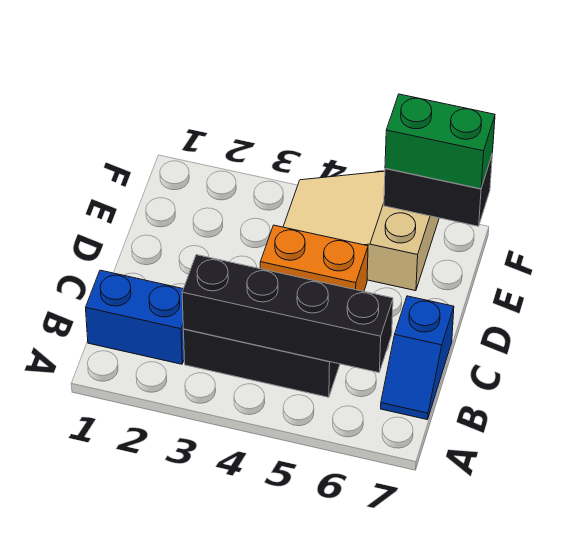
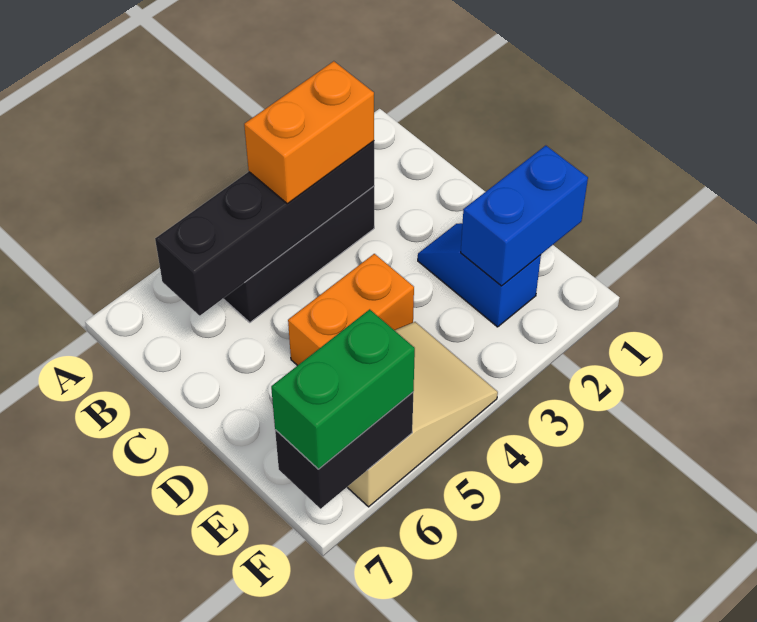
blue 1x2 brick [86,270,184,364] -> blue 1x2 brick moved to [461,146,588,286]
none -> orange 1x2 brick [244,61,374,204]
blue 1x2 slope [381,296,454,420] -> blue 1x2 slope moved to [418,223,541,327]

